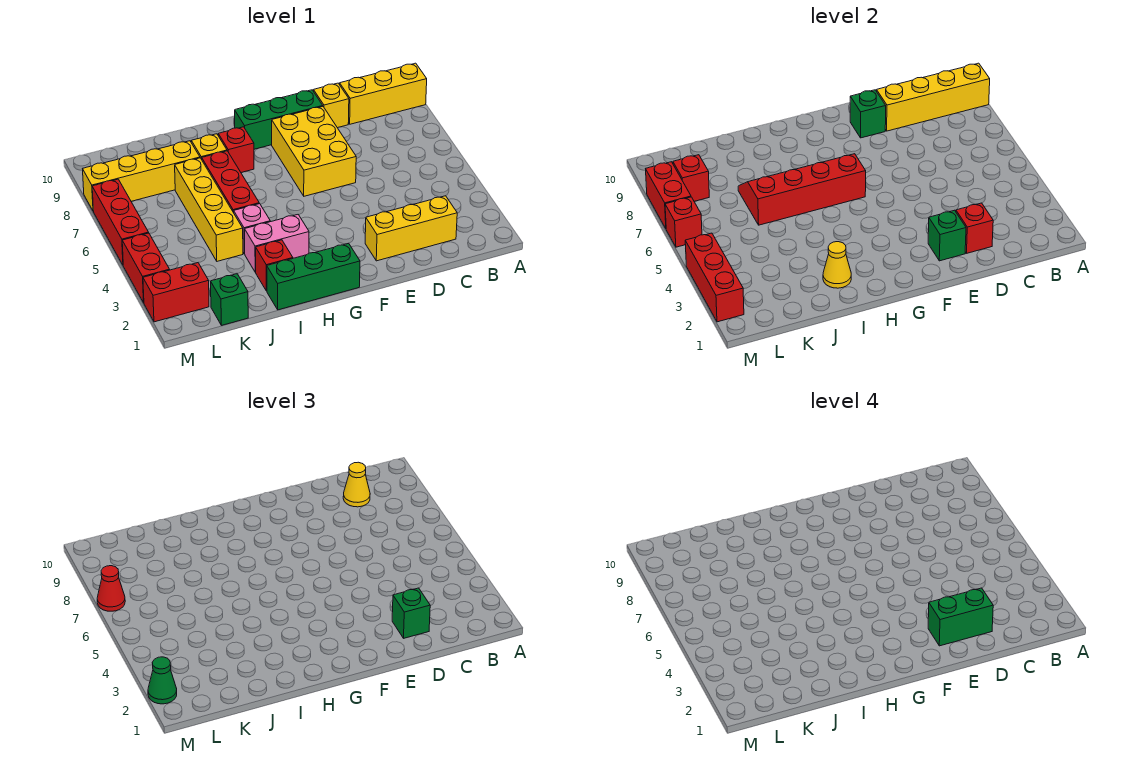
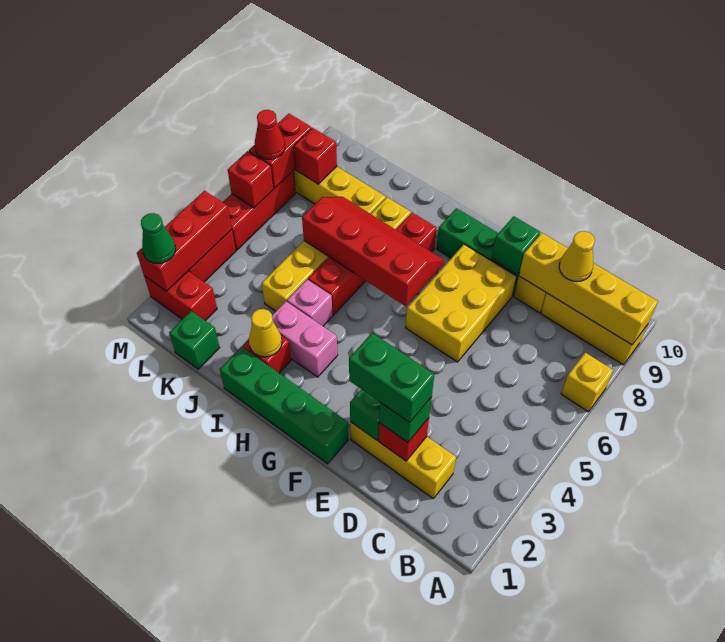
none -> yellow 1x1 brick [561,353,613,412]
green 1x3 brick [267,243,360,310] -> green 1x4 brick [220,347,348,464]

